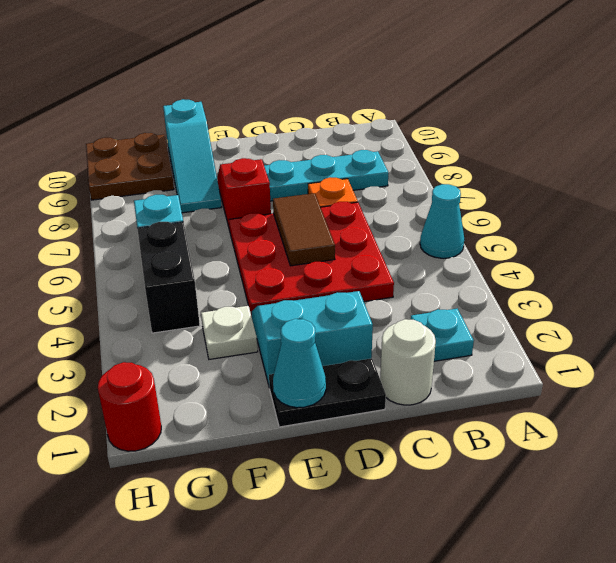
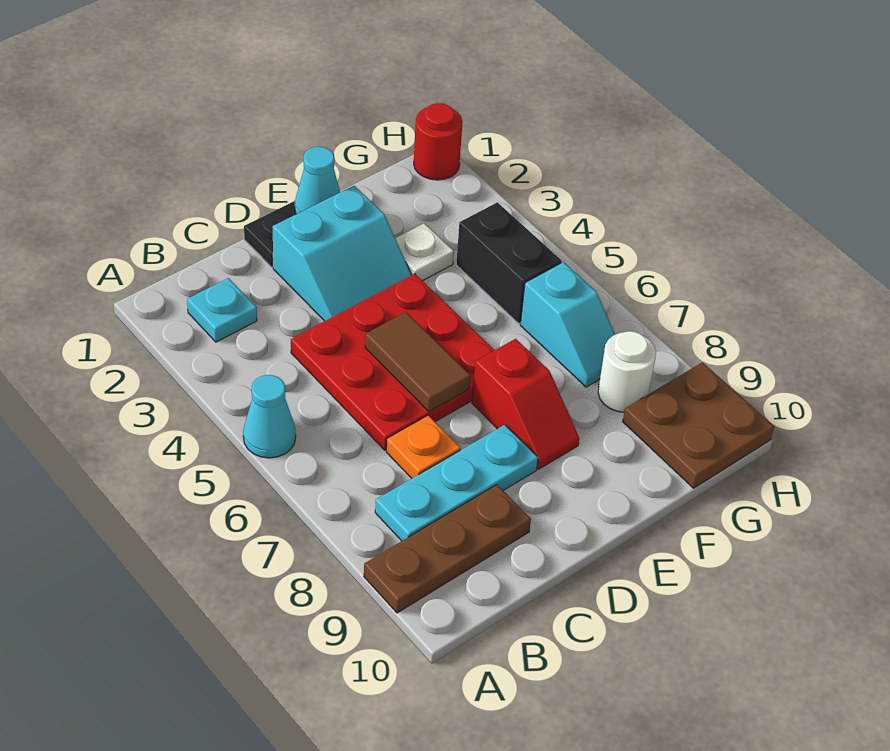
none -> brown 1x3 plate [364,485,531,613]
white 1x1 round brick [380,319,436,405] -> white 1x1 round brick moved to [598,331,656,412]
cyan 1x3 slope [163,99,221,213] -> none

